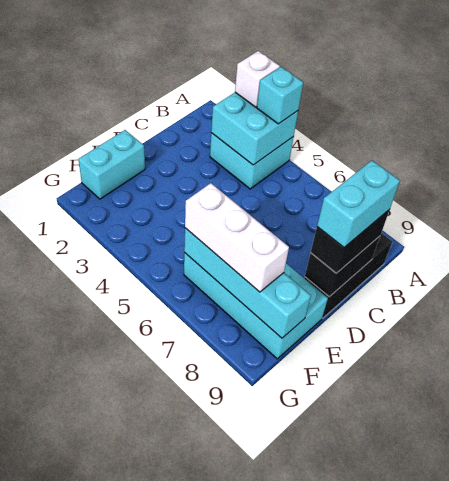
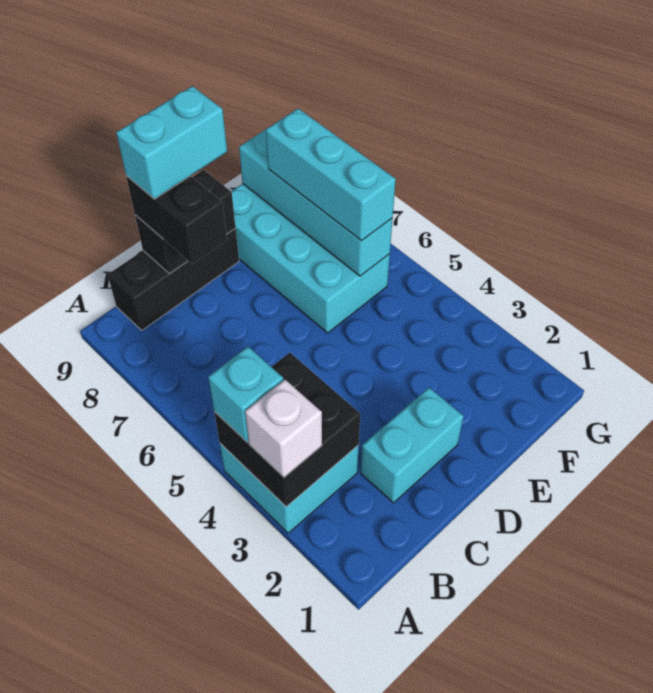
cyan 2x2 brick [211,92,298,165] -> black 2x2 brick [214,353,360,507]
black 1x2 brick [311,210,389,273] -> black 1x2 brick turned to [126,176,227,264]
cyan 1x2 brick [78,130,145,199] -> cyan 1x2 brick moved to [361,388,464,503]
white 1x3 brick [185,183,289,292] -> cyan 1x3 brick [266,109,396,241]

